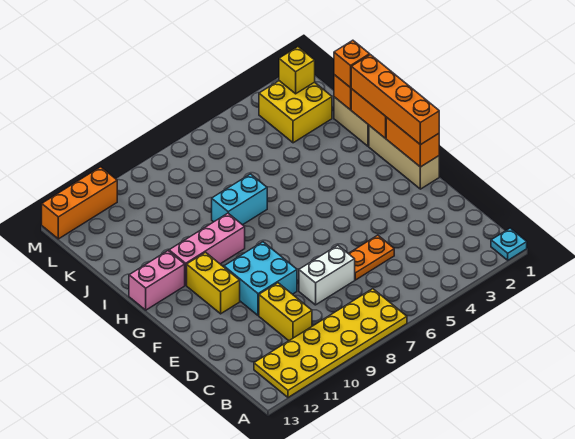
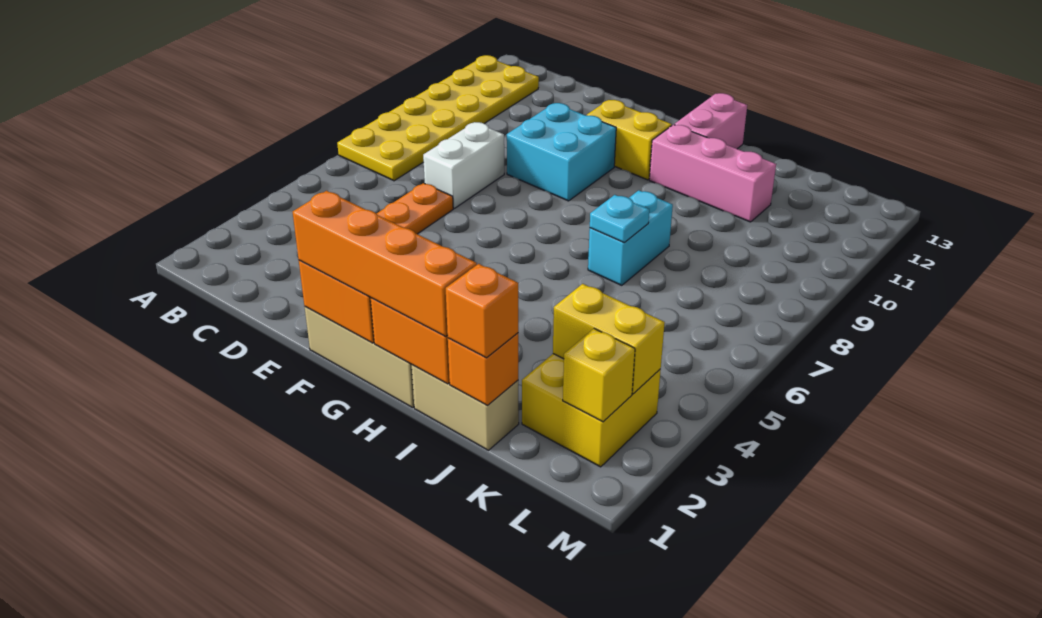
cyan 1x1 plate [491,228,527,260] -> cyan 1x1 plate moved to [590,195,649,243]
yellow 1x2 brick [259,283,312,341] -> yellow 1x2 brick moved to [553,284,665,394]
pink 1x3 brick [169,213,245,285] -> pink 1x3 brick turned to [649,125,776,222]
orange 1x3 brick [42,167,117,239] -> none

